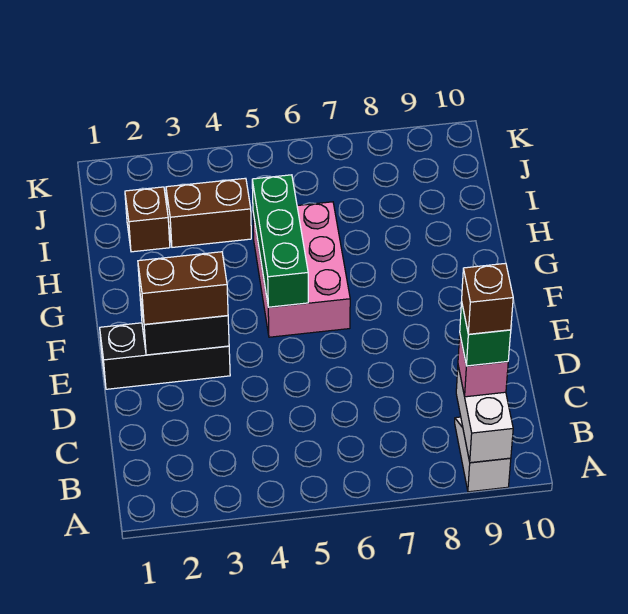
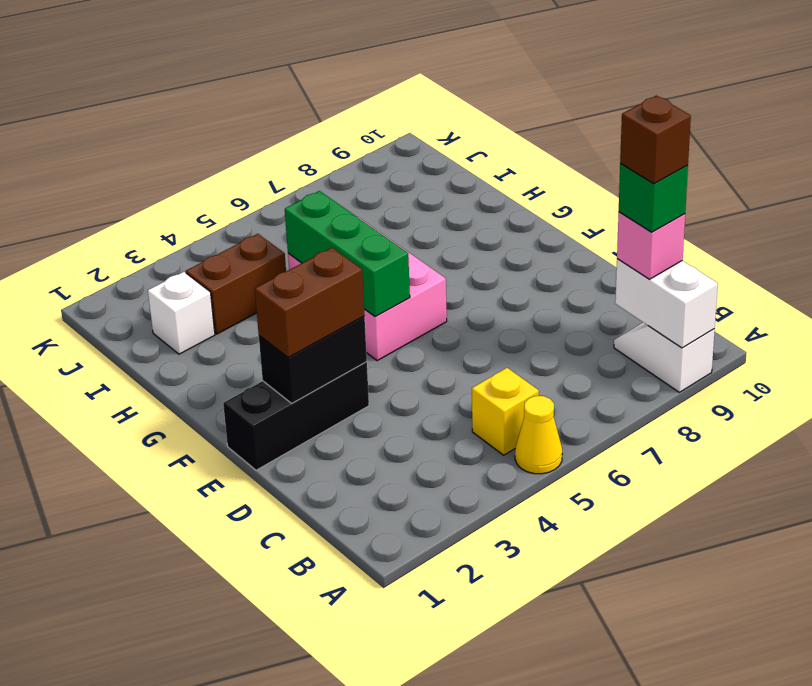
none -> yellow 1x1 cone [515,396,562,474]
none -> yellow 1x1 brick [472,368,539,455]
brown 1x1 brick [125,187,170,252] -> white 1x1 brick [148,272,215,354]

